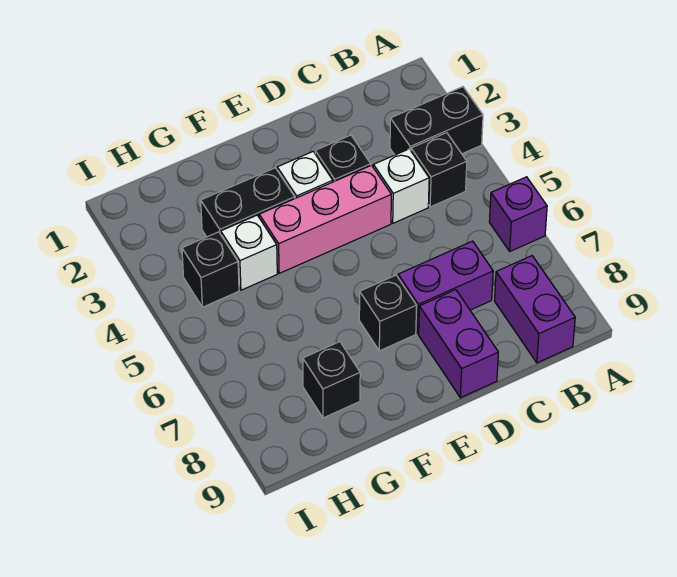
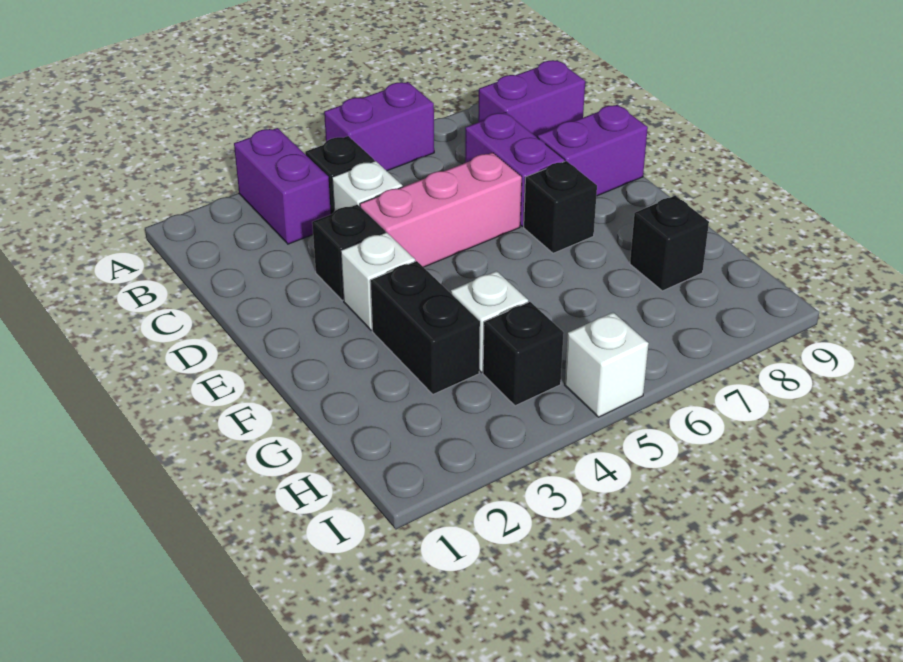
black 1x2 brick [390,87,483,155] -> purple 1x2 brick [234,128,331,244]
purple 1x1 brick [489,177,547,251] -> purple 1x2 brick [324,82,434,171]
pink 1x3 brick [259,165,391,273] -> pink 1x3 brick turned to [360,153,522,267]
none -> white 1x1 brick [565,312,649,417]

